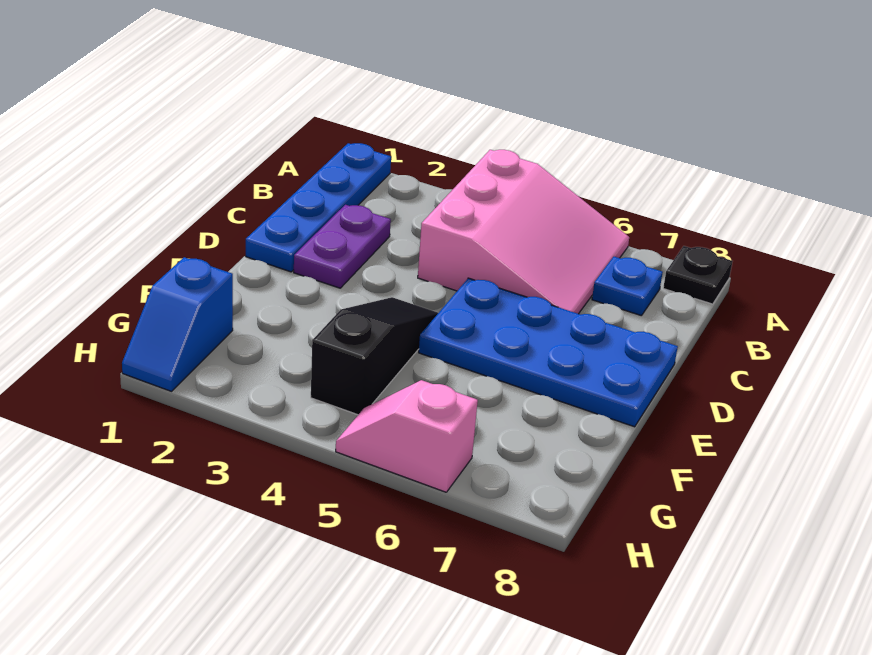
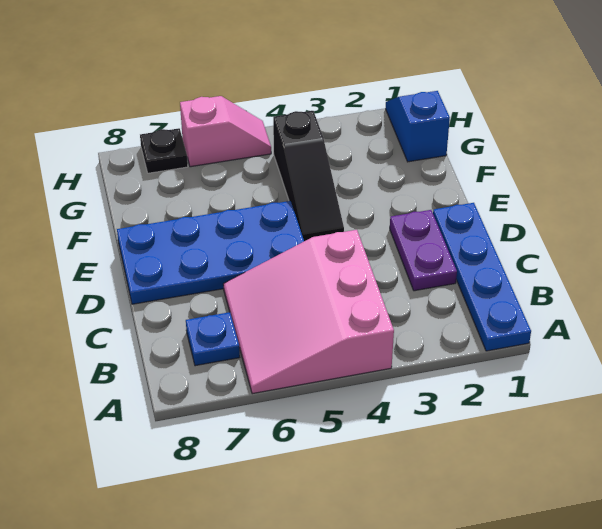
black 1x1 plate [663,246,732,304] -> black 1x1 plate moved to [140,128,188,173]

